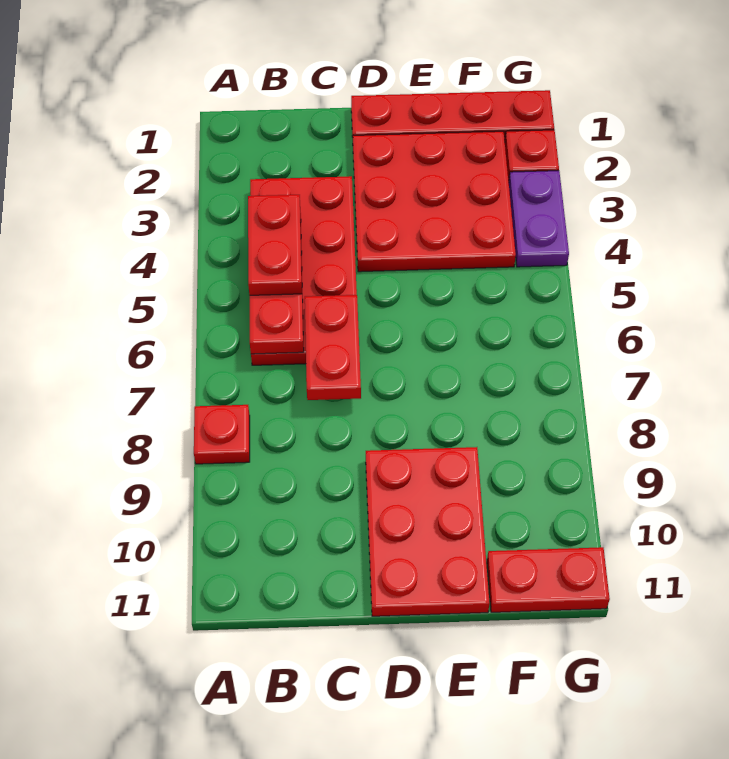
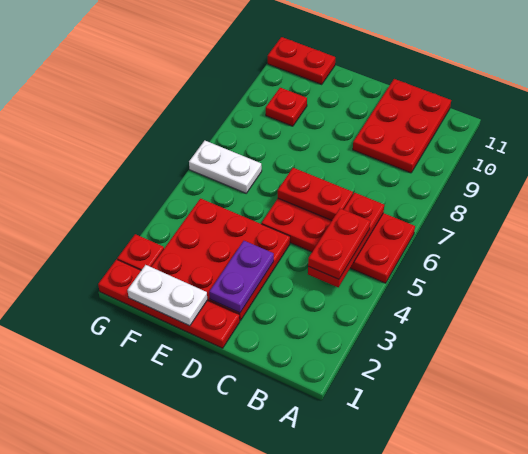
red 1x1 plate [194,405,250,464] -> red 1x1 plate moved to [266,88,307,126]
red 2x4 plate [250,176,357,365] -> red 2x4 plate turned to [262,199,415,283]
red 1x2 plate [305,295,361,400] -> red 1x2 plate turned to [278,168,353,221]
red 2x3 plate [366,447,490,616] -> red 2x3 plate moved to [353,79,451,173]
none -> white 1x2 plate [127,265,207,326]
none -> white 1x2 plate [189,141,262,193]
purple 1x2 plate [509,171,569,267] -> purple 1x2 plate moved to [209,241,274,313]

